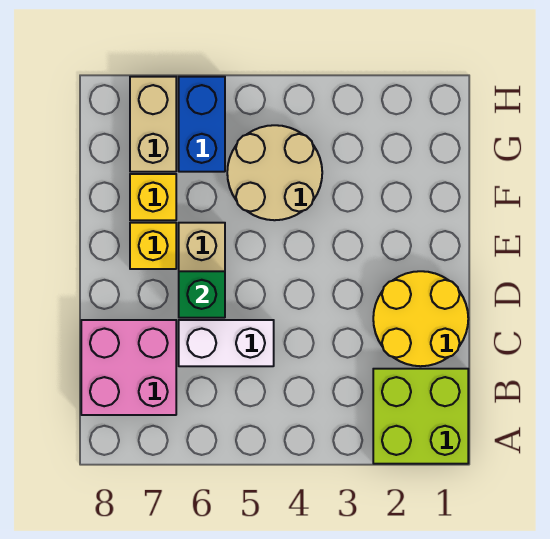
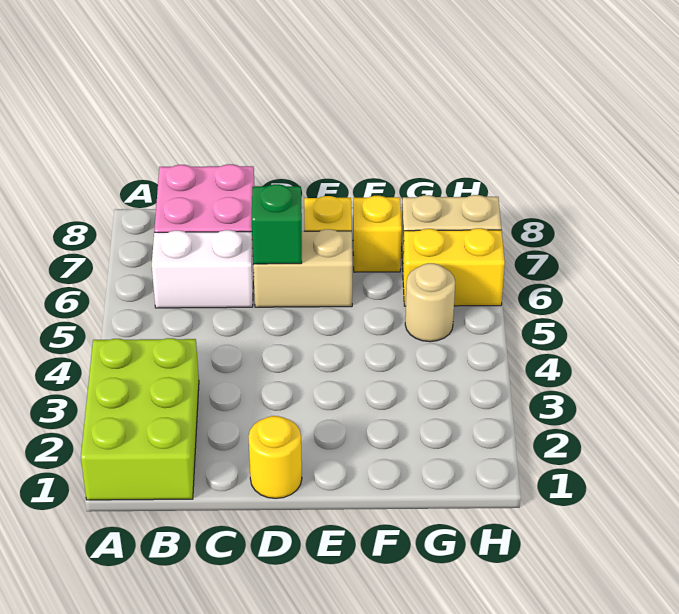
lime 2x2 brick [373,369,468,464] -> lime 2x3 brick [81,338,199,500]
yellow 2x2 round brick [373,271,468,366] -> yellow 1x1 round brick [248,416,302,498]
white 1x2 brick [179,320,274,366] -> white 1x2 brick turned to [152,230,254,308]
tan 2x2 round brick [227,125,322,220] -> tan 1x1 round brick [405,263,455,342]
blue 1x2 brick [179,77,225,172] -> yellow 1x2 brick [403,228,505,306]

